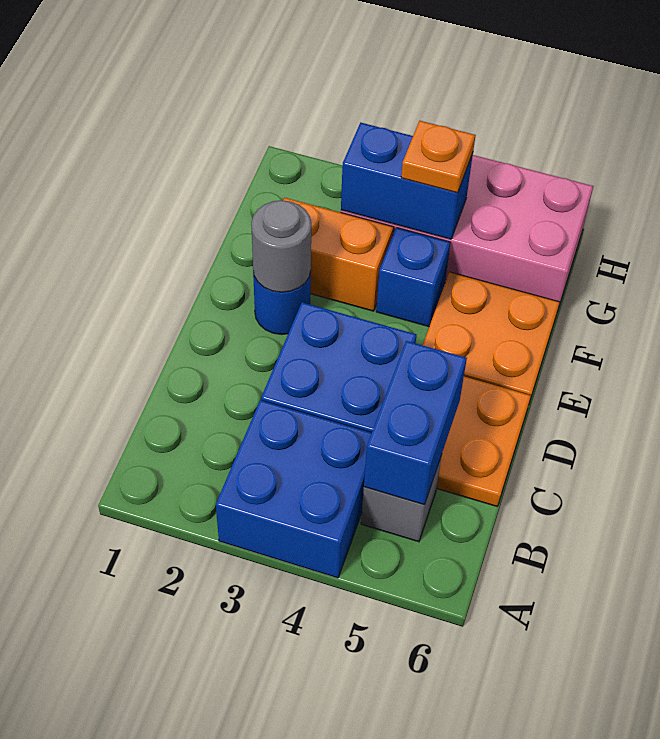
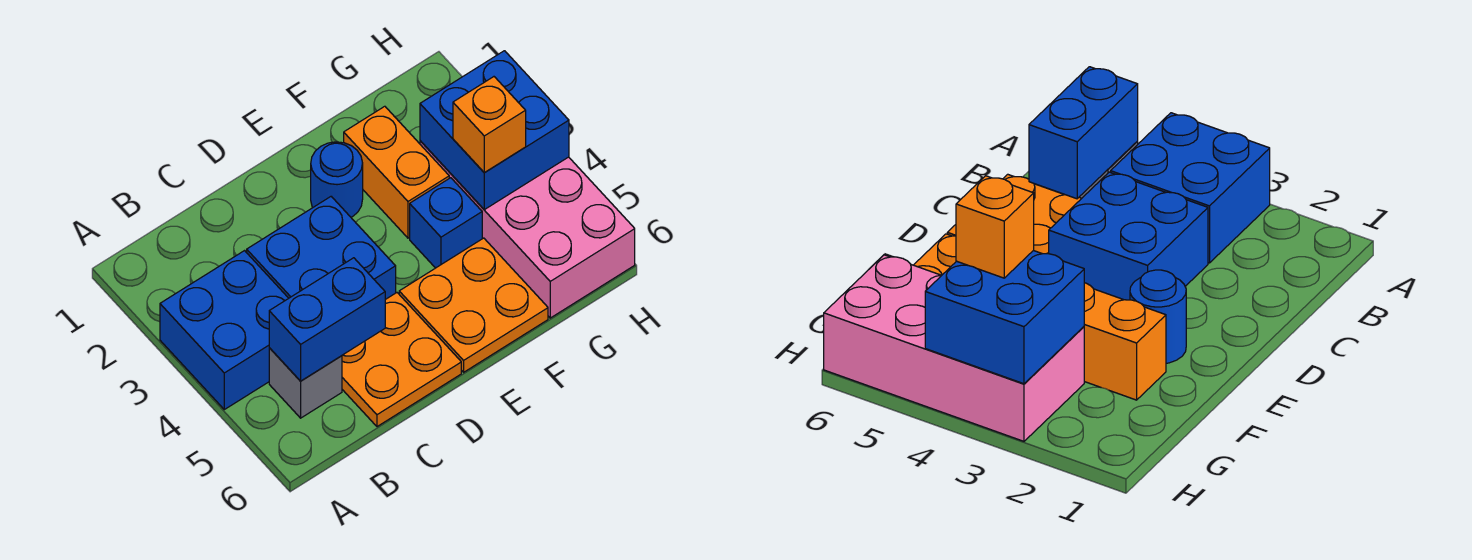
grey 1x1 round brick [251,200,311,292] -> none
blue 1x2 brick [341,123,473,239] -> blue 2x2 brick [420,51,569,210]
orange 1x1 plate [401,121,475,193] -> orange 1x1 brick [453,77,526,173]

